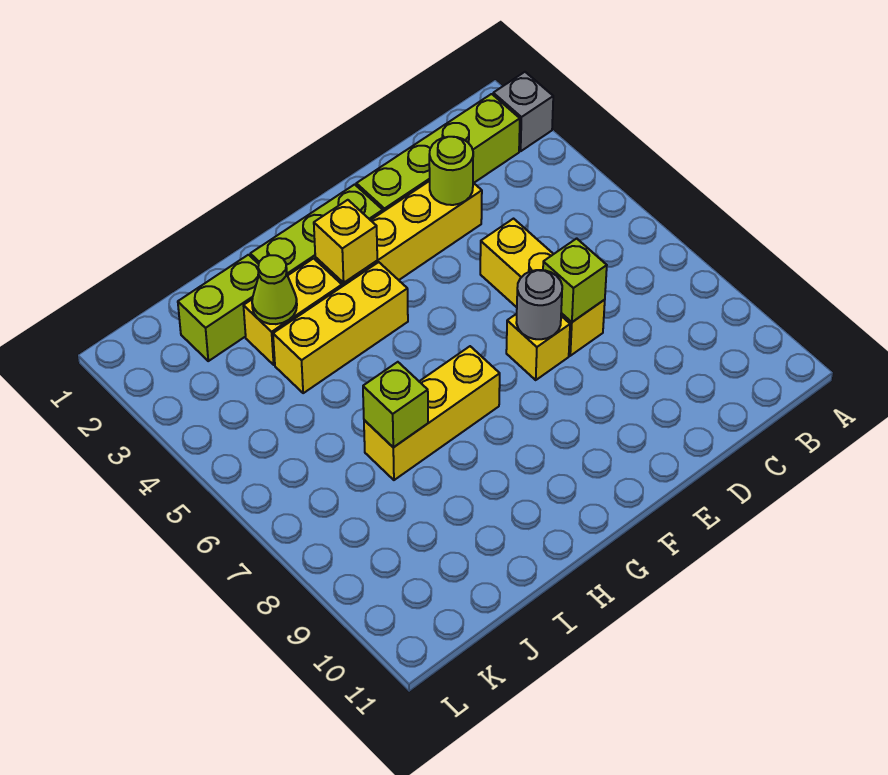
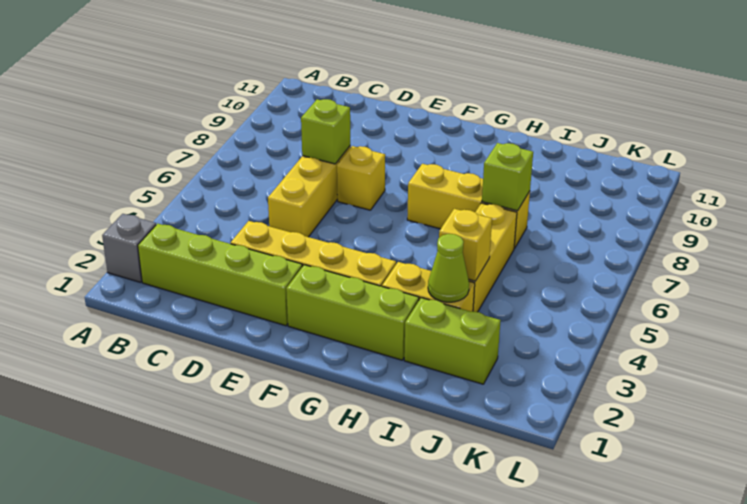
lime 1x1 round brick [429,137,473,205] -> none
grey 1x1 round brick [516,270,562,339] -> none
yellow 1x1 brick [314,200,377,283] -> yellow 1x1 brick moved to [439,209,492,281]
yellow 1x3 brick [273,262,408,393] -> yellow 1x3 brick turned to [469,203,517,312]

